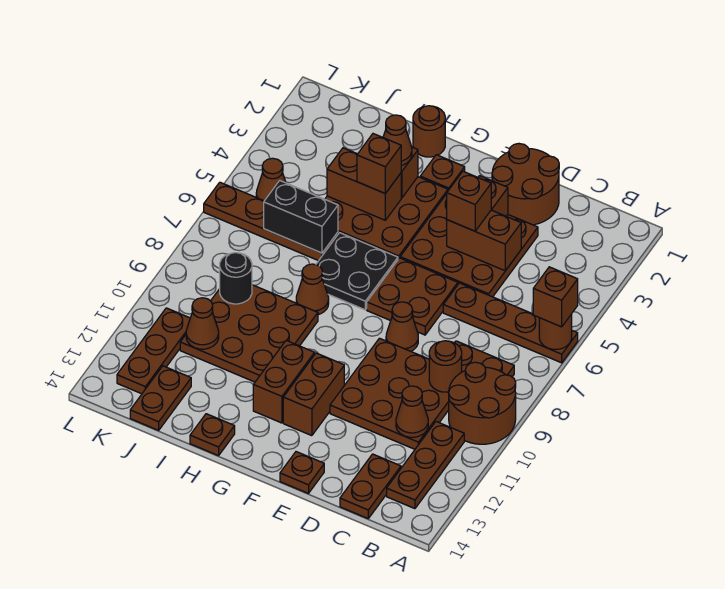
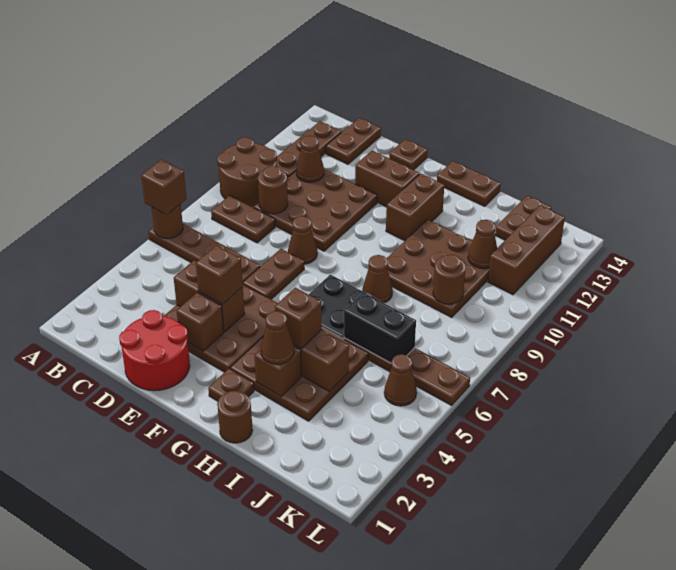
brown 2x2 round brick [492,144,559,225] -> red 2x2 round brick [119,310,190,391]
brown 2x2 plate [367,258,458,335] -> brown 1x2 plate [243,249,304,299]
brown 1x2 brick [283,353,344,436] -> brown 1x2 brick turned to [355,151,419,207]
brown 1x1 plate [190,414,235,456] -> brown 1x2 plate [437,161,501,206]
black 1x1 round brick [220,253,252,304] -> brown 1x1 round brick [433,255,466,304]
brown 1x3 plate [117,308,190,394] -> brown 1x3 brick [488,205,565,295]

